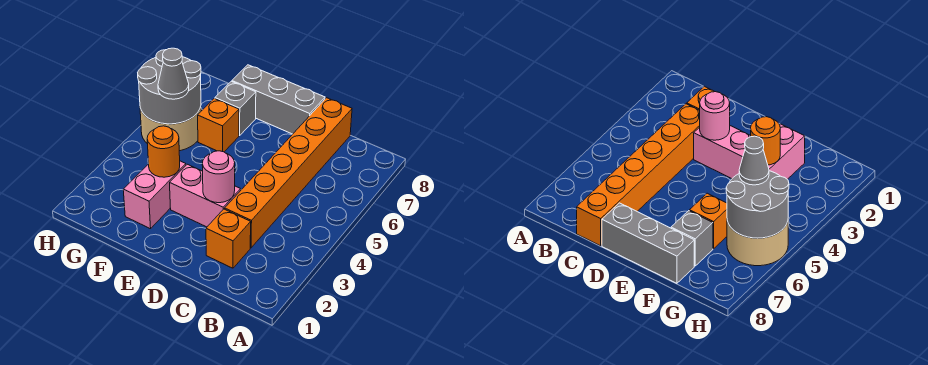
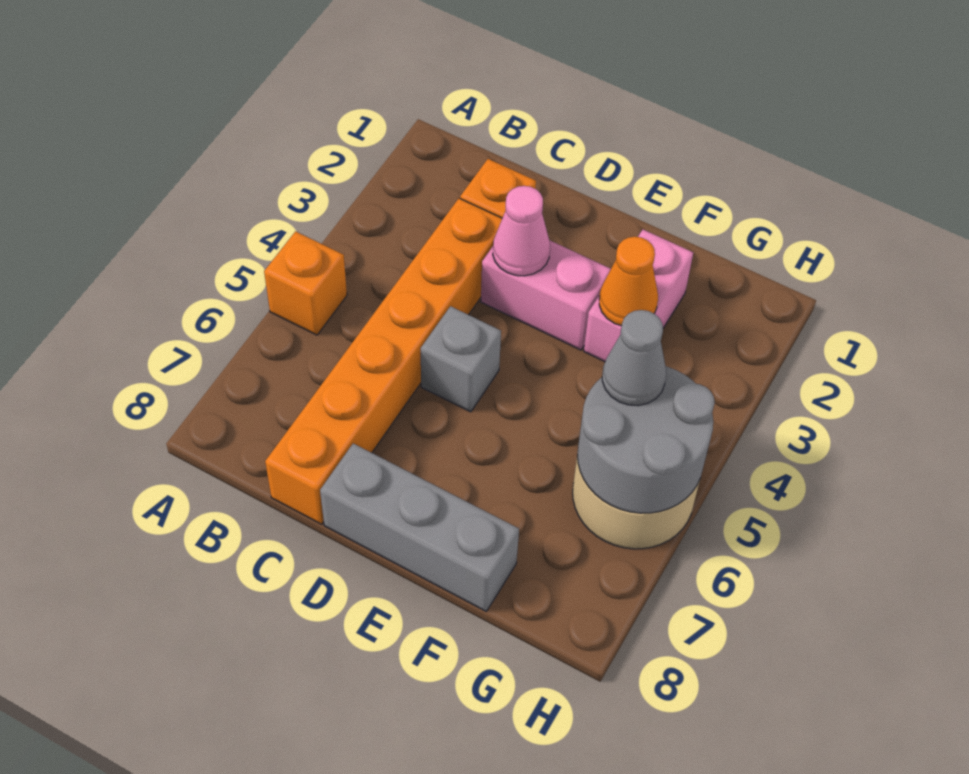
pink 1x1 round brick [202,151,235,203] -> pink 1x1 cone [493,186,550,276]
orange 1x1 round brick [147,126,180,177] -> orange 1x1 cone [599,237,658,326]
orange 1x1 brick [198,99,239,152] -> orange 1x1 brick moved to [264,231,347,335]
grey 1x1 brick [215,81,256,136] -> grey 1x1 brick moved to [421,306,501,412]

